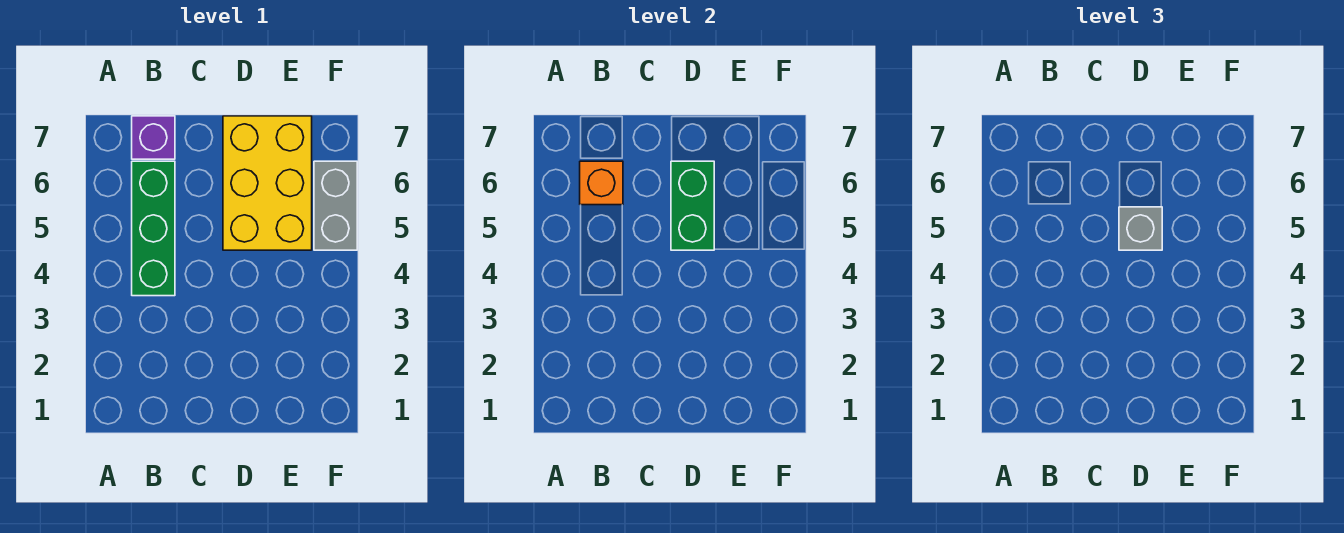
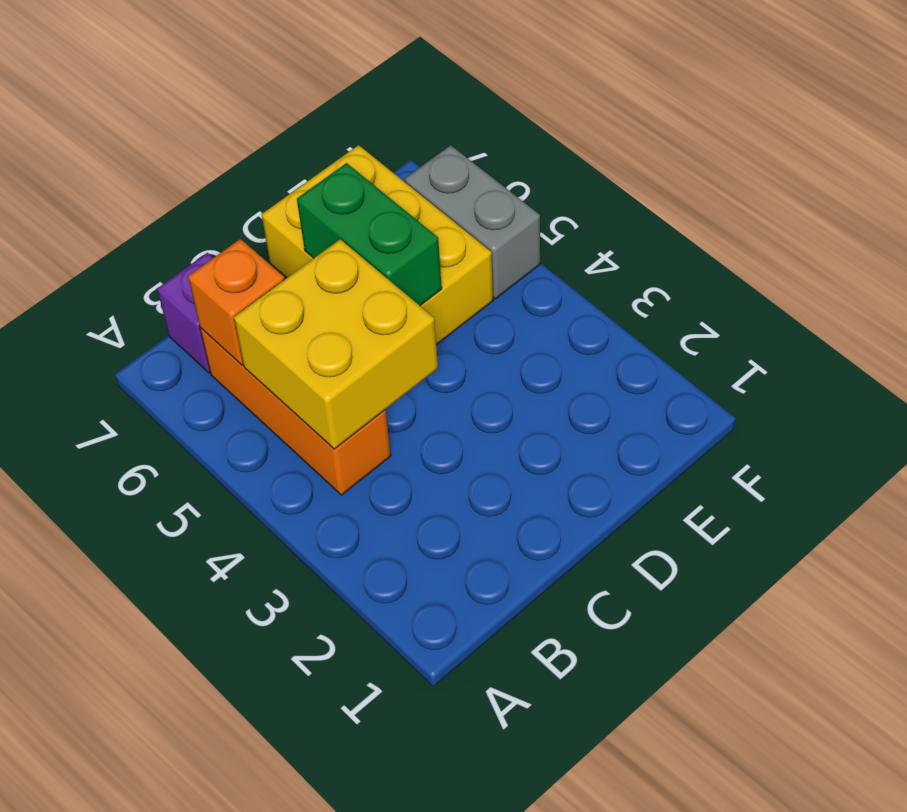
green 1x3 brick [132,161,175,296] -> orange 1x3 brick [200,328,391,495]
none -> yellow 2x2 brick [234,239,438,449]
grey 1x1 brick [1119,207,1162,250] -> none

